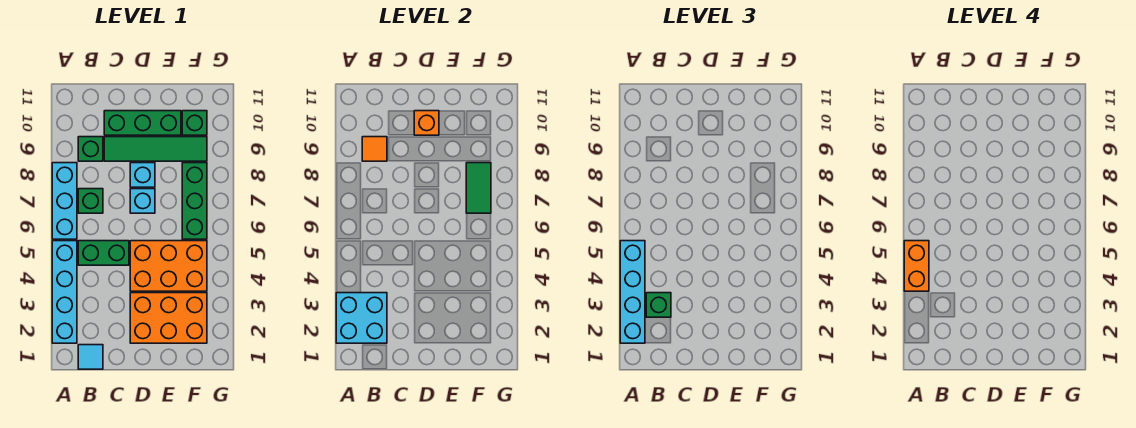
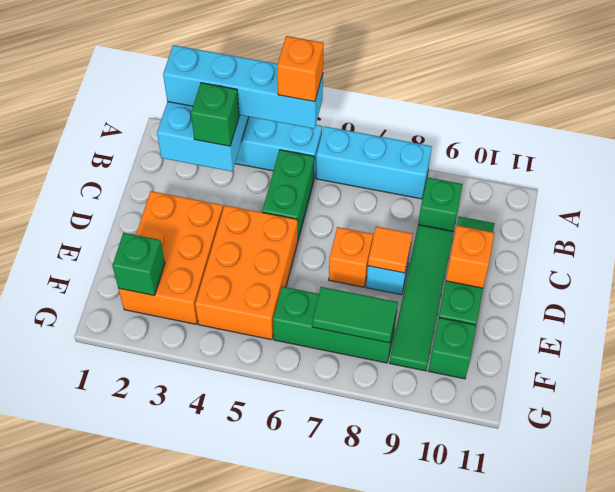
orange 1x2 brick [904,241,929,291] -> orange 1x1 brick [277,36,324,102]
cyan 1x1 tile [78,345,103,369] -> none
green 1x1 brick [78,189,103,213] -> green 1x1 brick moved to [112,233,165,296]
orange 1x1 tile [362,137,387,161] -> orange 1x1 tile moved to [368,227,412,273]
cyan 1x1 brick [130,189,155,213] -> orange 1x1 brick [329,227,373,287]

